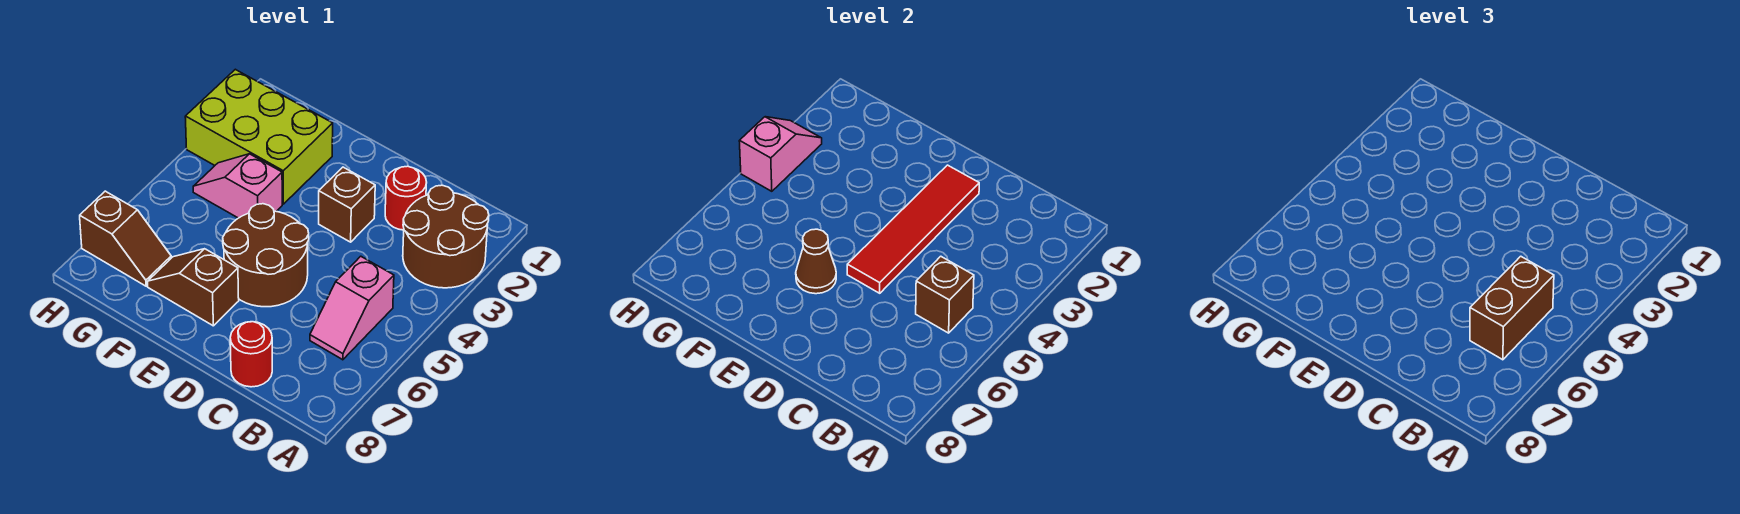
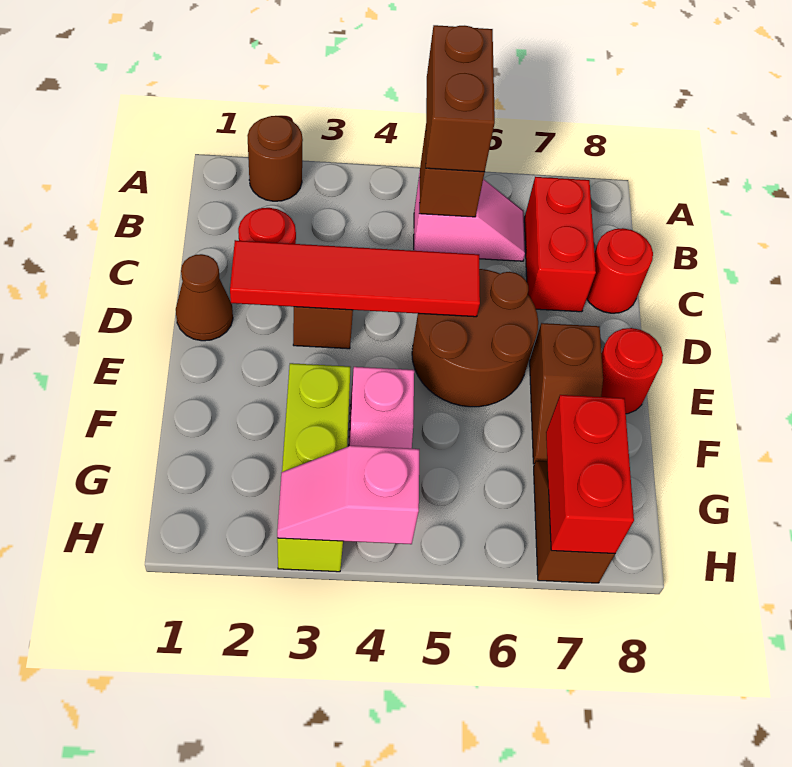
brown 2x2 round brick [403,185,489,288] -> brown 1x1 round brick [247,116,303,201]
brown 1x2 brick [1470,256,1554,360] -> brown 1x2 brick turned to [426,25,495,172]
none -> red 1x2 brick [524,177,596,312]
brown 1x1 cone [796,229,836,294] -> brown 1x1 cone moved to [176,254,233,341]
none -> red 1x1 round brick [601,328,663,414]
lime 2x3 brick [185,69,333,204] -> lime 1x3 brick [277,363,351,572]
none -> red 1x2 brick [546,395,634,554]

